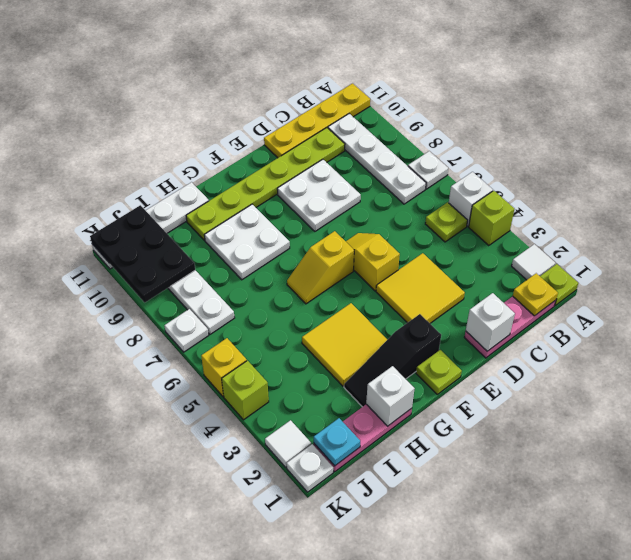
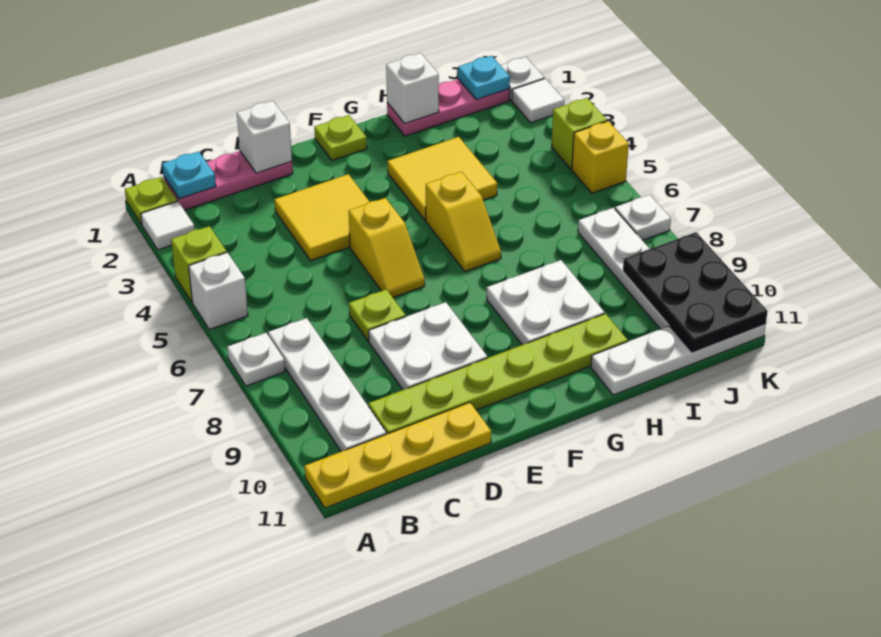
yellow 1x1 plate [513,273,558,316] -> cyan 1x1 plate [162,151,216,199]
lime 1x1 plate [425,202,468,242] -> lime 1x1 plate moved to [349,289,406,341]
black 1x3 slope [344,314,441,407] -> none
yellow 1x2 slope [287,231,354,304] -> yellow 1x2 slope turned to [426,172,501,271]

